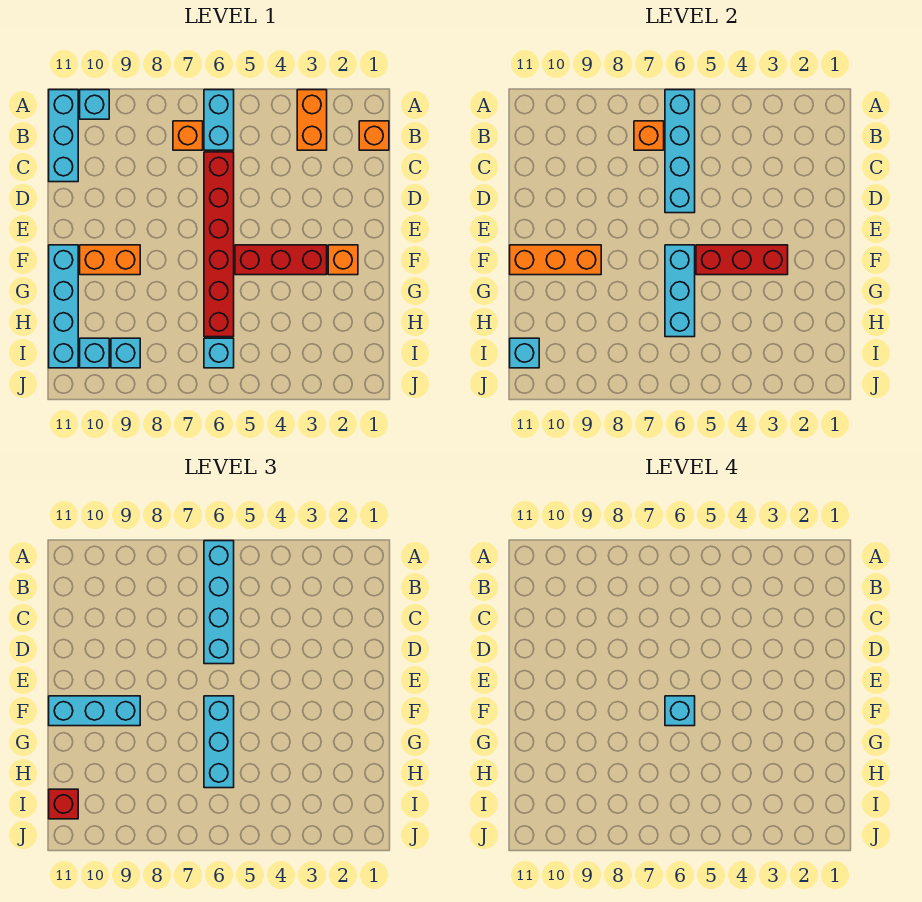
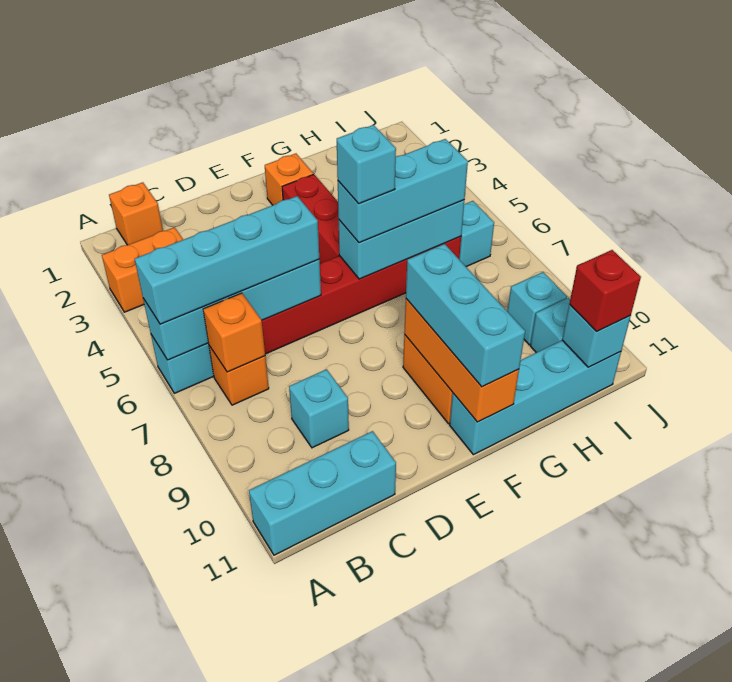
cyan 1x1 brick [80,90,109,119] -> cyan 1x1 brick moved to [289,369,349,448]
red 1x3 brick [696,245,788,275] -> none

